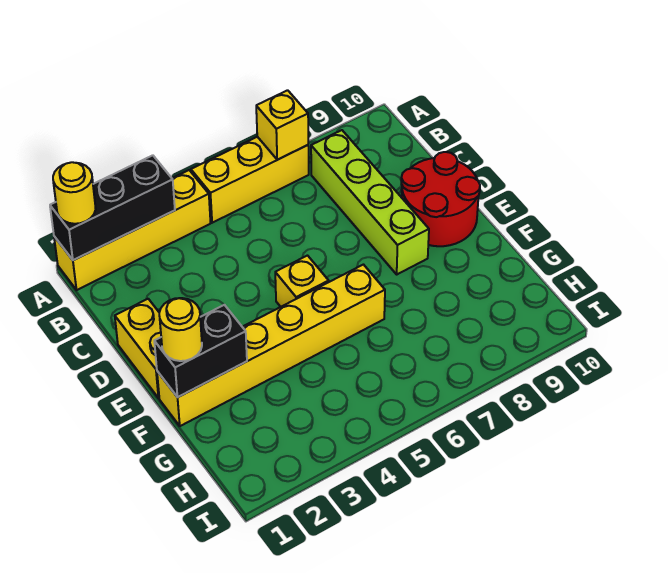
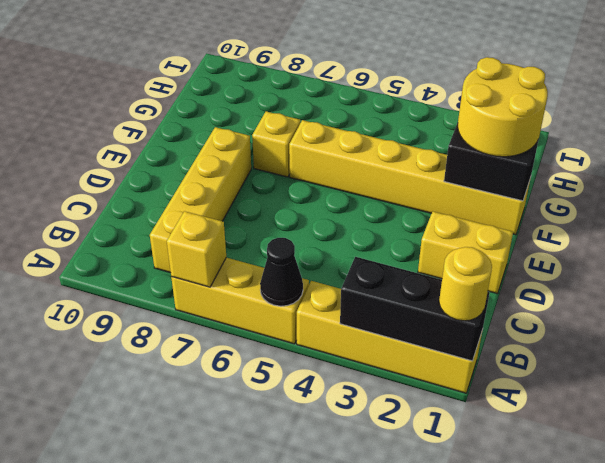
none -> black 1x1 cone [260,238,303,306]
lime 1x4 brick [311,130,429,274] -> yellow 1x4 brick [150,127,251,273]
yellow 1x2 brick [115,299,161,398] -> yellow 1x2 brick turned to [418,212,513,294]
red 2x2 round brick [401,152,480,246] -> none
yellow 1x1 brick [275,256,329,307] -> yellow 1x1 brick moved to [252,111,300,177]
yellow 1x1 round brick [159,298,202,361] -> yellow 2x2 round brick [458,57,548,157]

